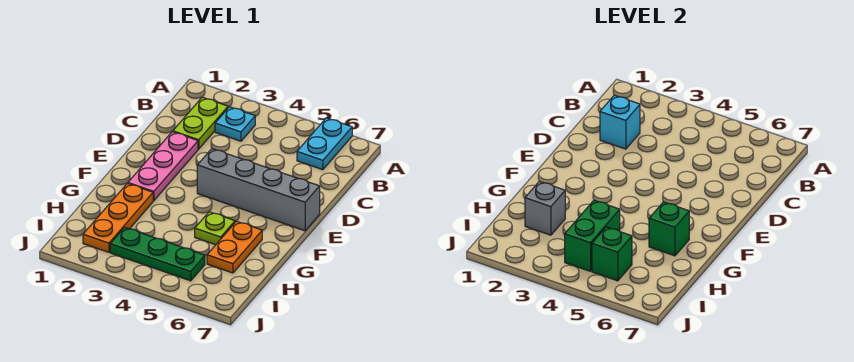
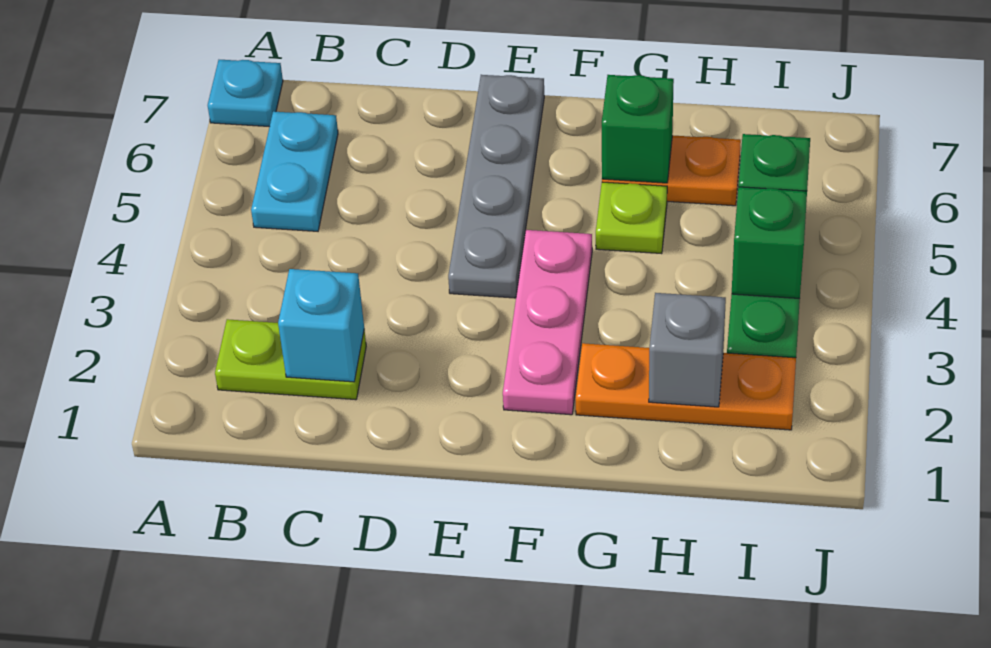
cyan 1x2 plate [297,118,352,170] -> cyan 1x2 plate turned to [251,112,338,231]
cyan 1x1 plate [215,107,255,141] -> cyan 1x1 plate moved to [208,60,283,127]
pink 1x3 plate [128,132,198,201] -> pink 1x3 plate turned to [503,230,592,415]
grey 1x4 brick [197,149,320,231] -> grey 1x4 plate [448,75,544,298]
green 1x2 brick [565,200,620,271] -> green 1x1 brick [732,187,807,299]

